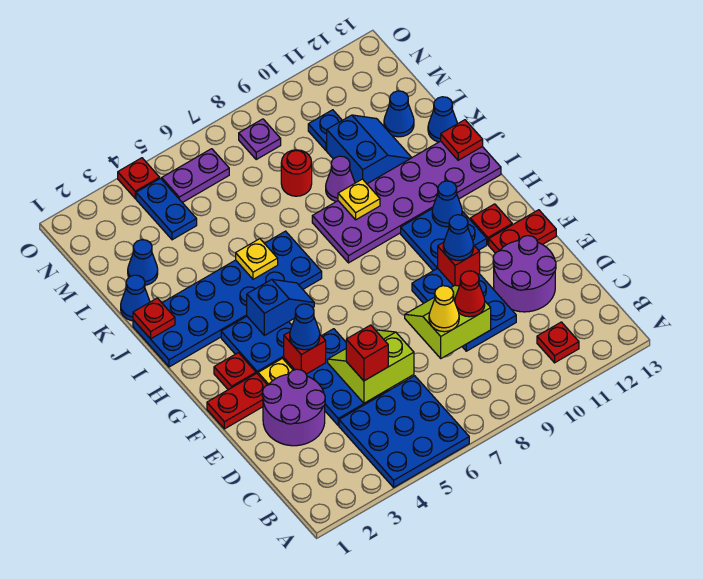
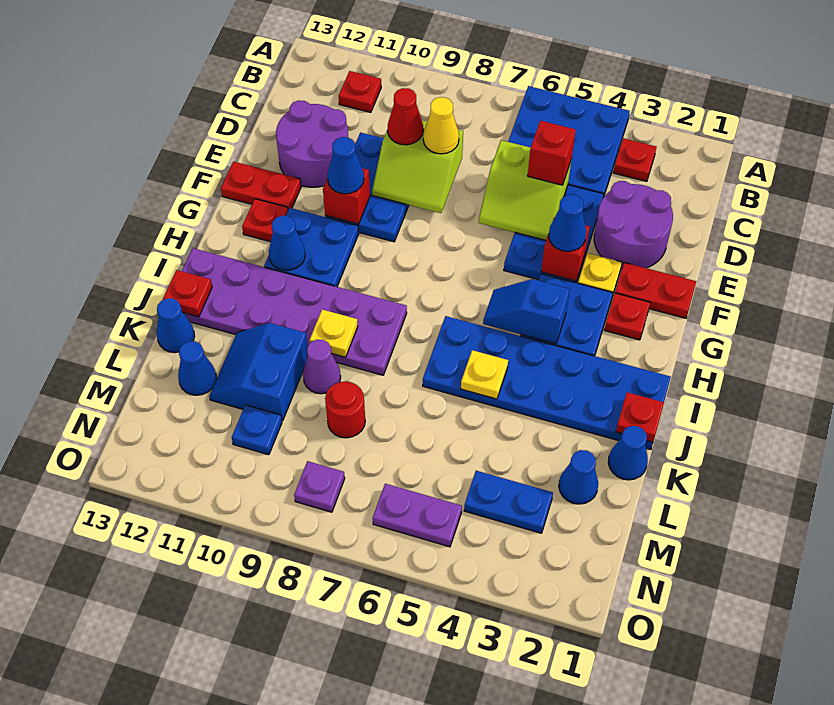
blue 1x2 plate [136,178,197,240] -> blue 1x2 plate turned to [464,471,553,533]
red 1x1 plate [118,158,160,198] -> red 1x1 plate moved to [613,138,656,181]

